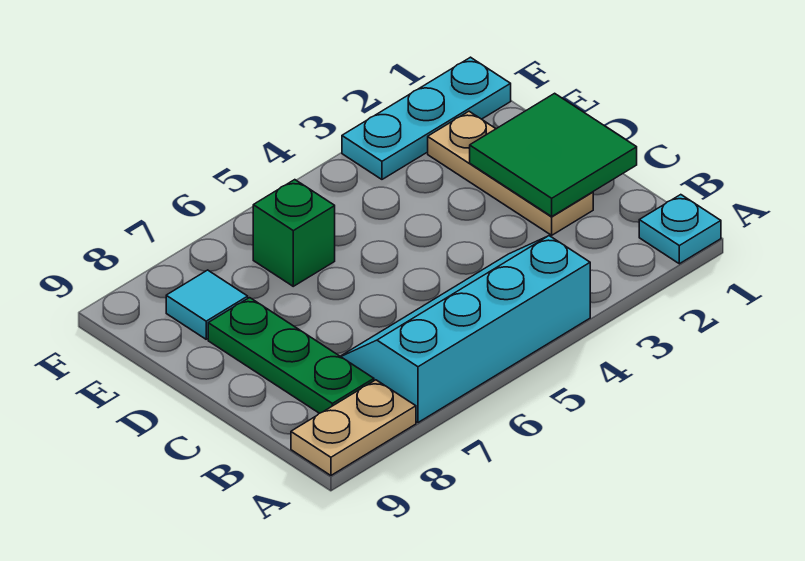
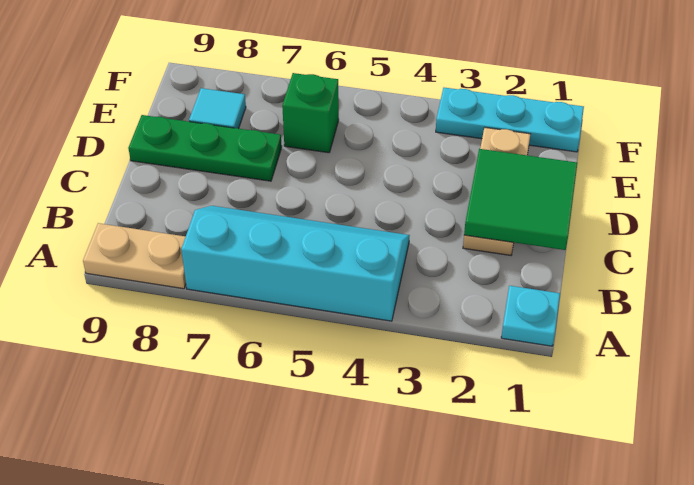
green 1x3 plate [208,298,374,413] -> green 1x3 plate turned to [128,115,282,181]

